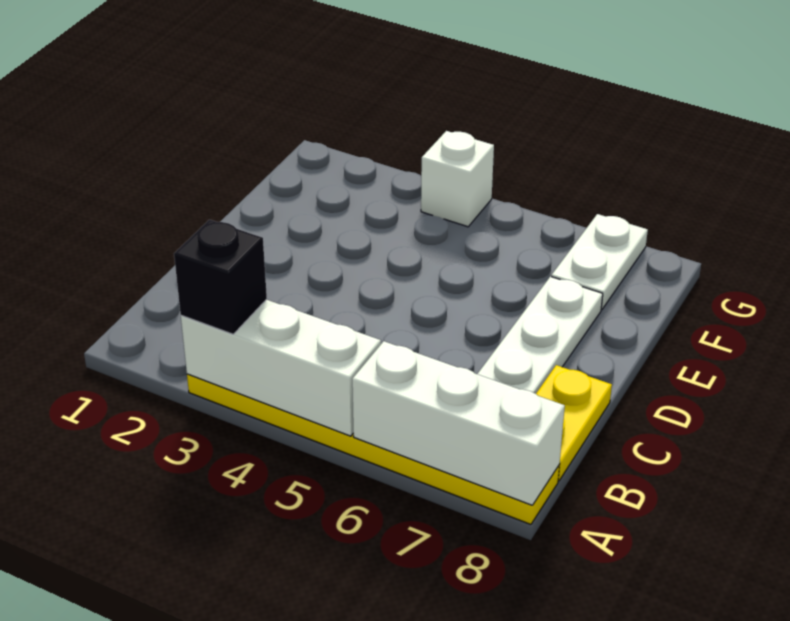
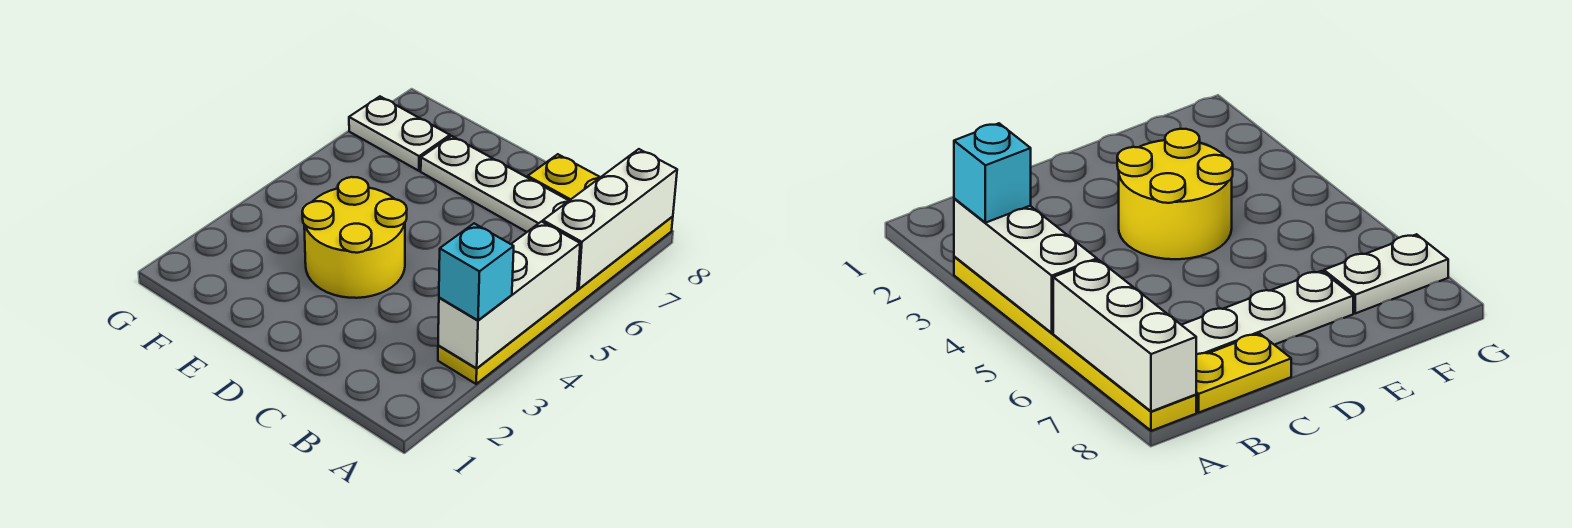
black 1x1 brick [174,220,267,334] -> cyan 1x1 brick [439,223,514,320]
none -> yellow 2x2 round brick [302,177,407,298]
white 1x1 brick [421,131,494,227] -> none

